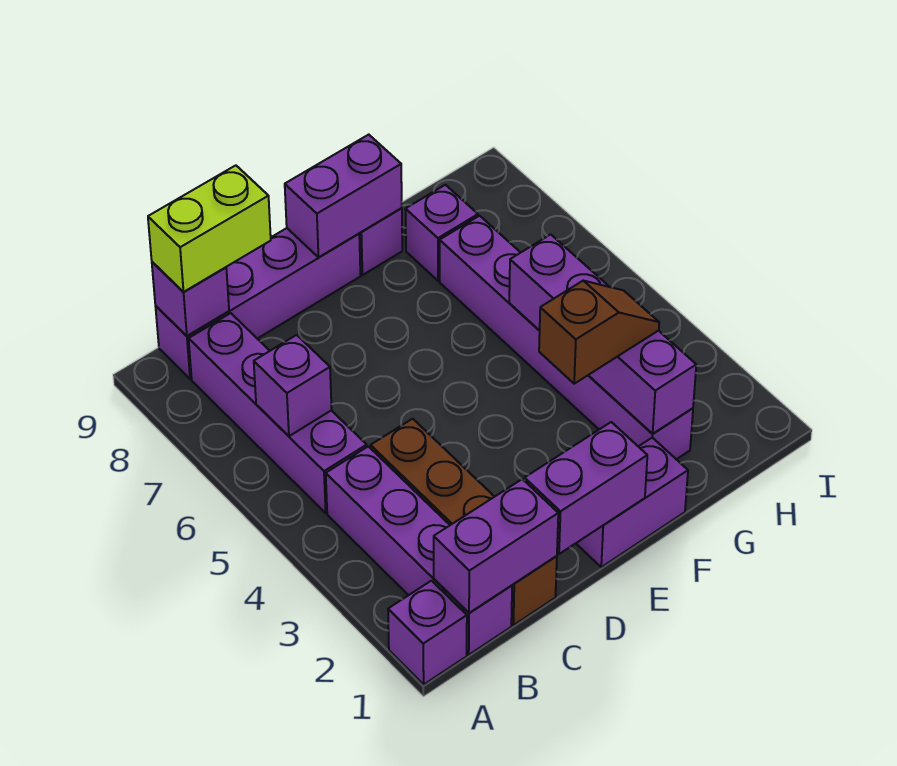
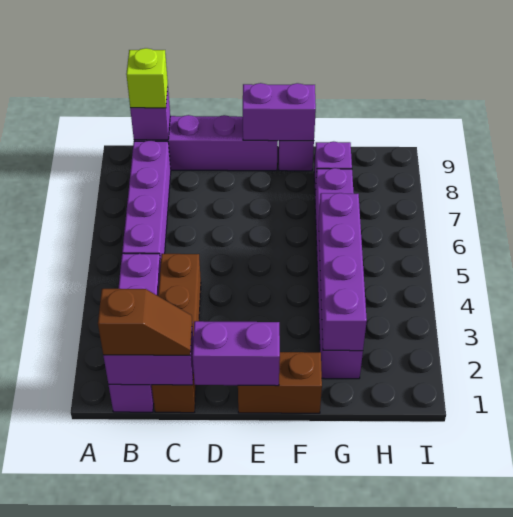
purple 1x1 brick [388,581,467,684] -> none
purple 1x1 brick [254,335,332,436] -> none
lime 1x2 brick [148,165,271,292] -> lime 1x1 brick [126,48,168,108]
purple 1x2 brick [576,438,688,567] -> brown 1x2 brick [238,352,322,413]
brown 1x2 slope [539,281,659,384] -> brown 1x2 slope moved to [98,289,192,355]

